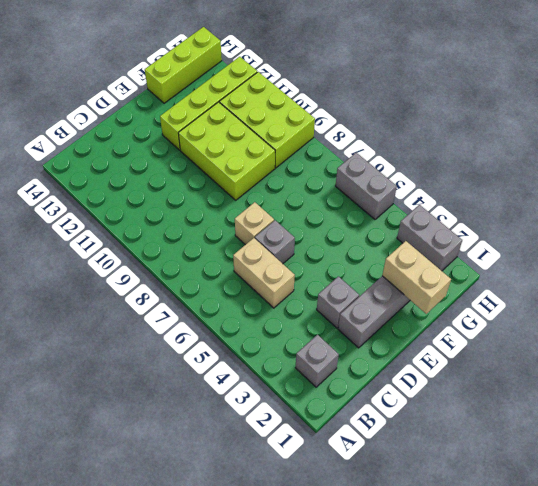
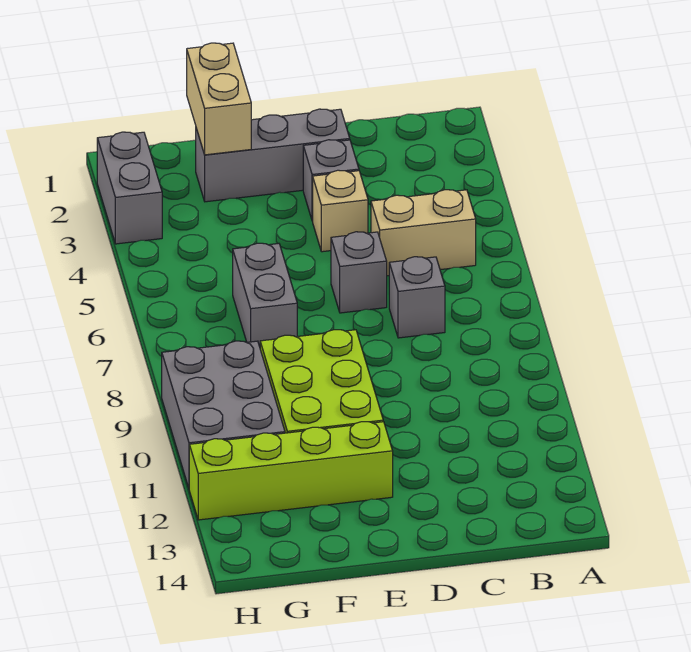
grey 1x1 brick [295,334,339,387] -> grey 1x1 brick moved to [389,257,445,338]
tan 1x2 brick [233,238,295,308] -> tan 1x2 brick turned to [371,190,476,276]
tan 1x1 brick [235,202,274,245] -> tan 1x1 brick moved to [313,170,368,252]
lime 1x3 brick [145,27,222,103] -> none
lime 2x3 brick [220,72,315,168] -> grey 2x3 brick [162,341,285,488]
grey 1x2 brick [336,153,397,219] -> grey 1x2 brick moved to [233,243,297,347]

